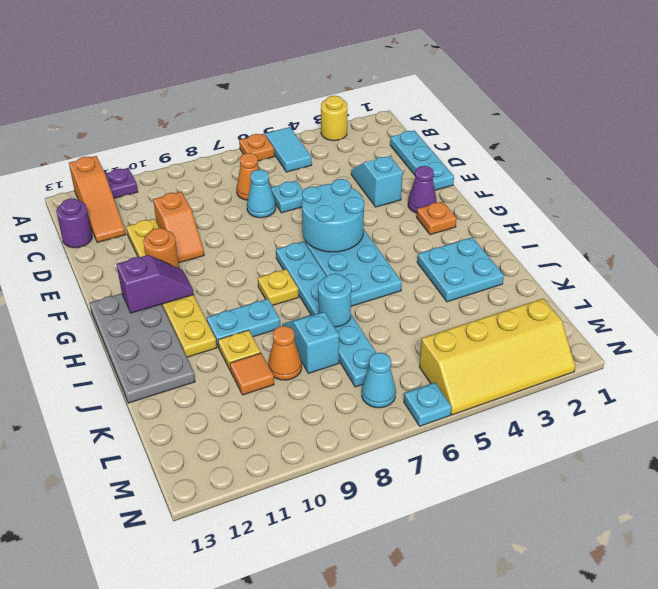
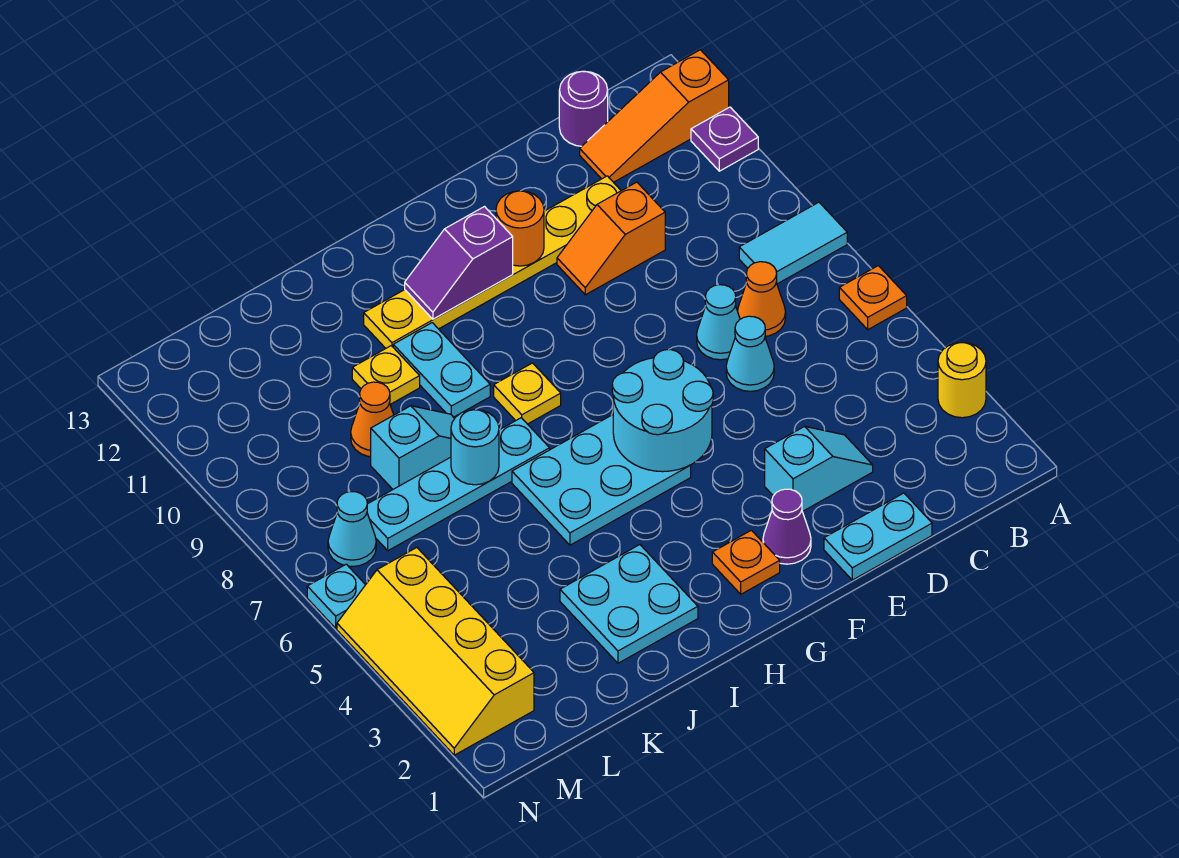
cyan 1x2 tile [265,127,312,172] -> cyan 1x2 tile moved to [739,202,847,284]
cyan 1x3 plate [390,130,454,190] -> cyan 1x2 plate [824,493,932,580]
cyan 1x1 plate [271,181,303,213] -> cyan 1x1 cone [726,316,774,391]
cyan 1x6 plate [276,241,376,387] -> cyan 1x4 plate [367,418,550,551]
purple 1x2 slope [117,255,193,313] -> purple 1x2 slope turned to [405,207,513,319]
grey 2x4 plate [90,293,195,403] -> none
orange 1x1 tile [230,353,274,395] -> none

